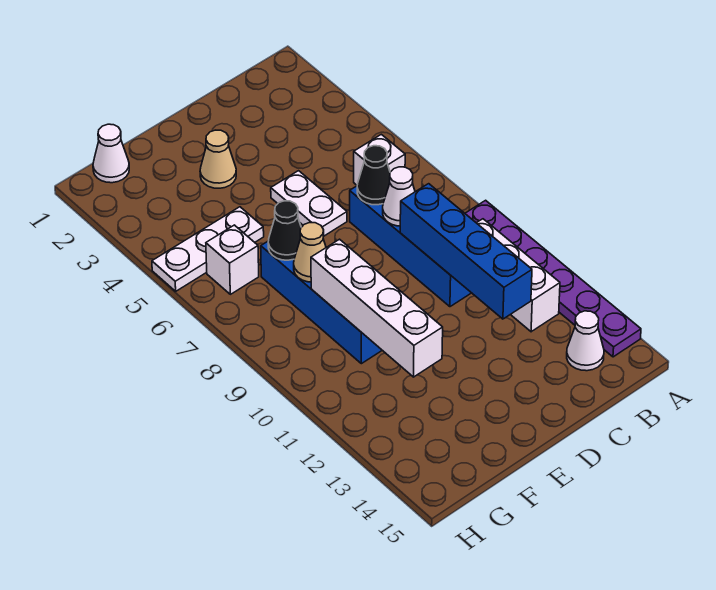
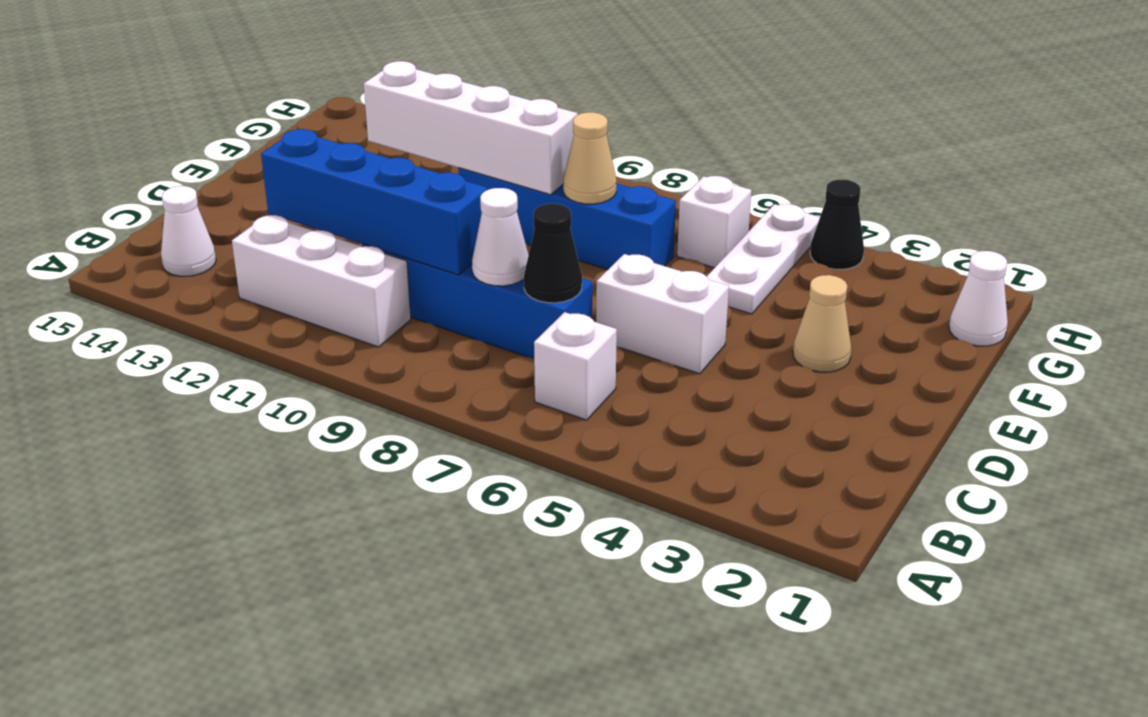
purple 1x6 plate [465,200,641,357] -> none
white 1x2 plate [271,171,347,237] -> white 1x2 brick [596,254,729,374]
black 1x1 cone [268,201,301,260] -> black 1x1 cone moved to [810,180,864,269]

